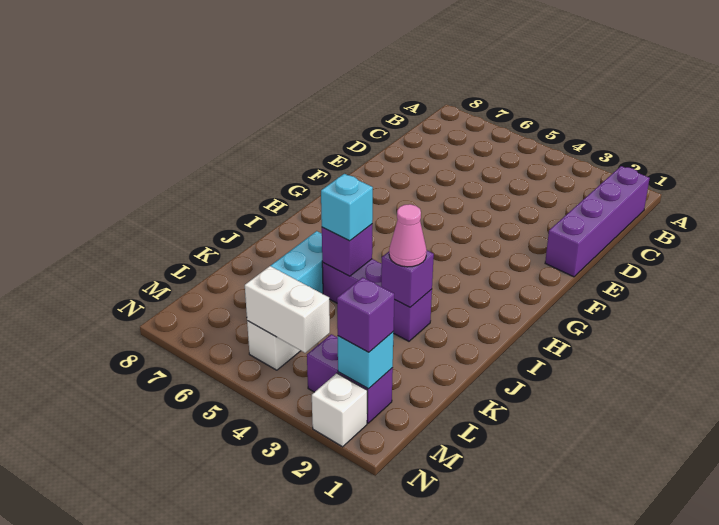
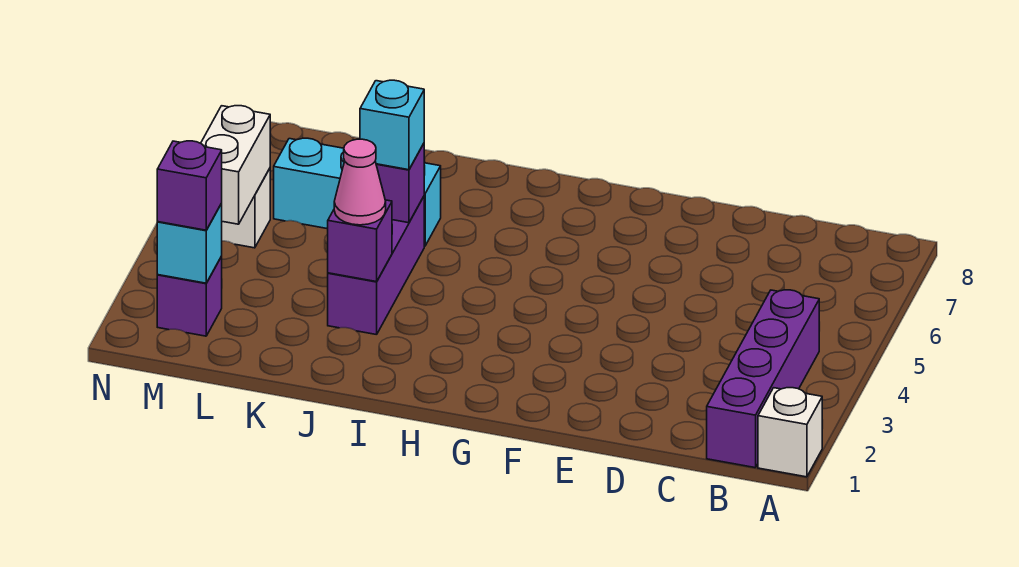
purple 1x4 brick [545,166,650,277] -> purple 1x4 brick turned to [707,290,819,468]
purple 1x2 brick [307,334,393,423] -> purple 1x1 brick [157,257,222,336]
white 1x1 brick [312,373,367,447] -> white 1x1 brick moved to [758,388,822,477]

